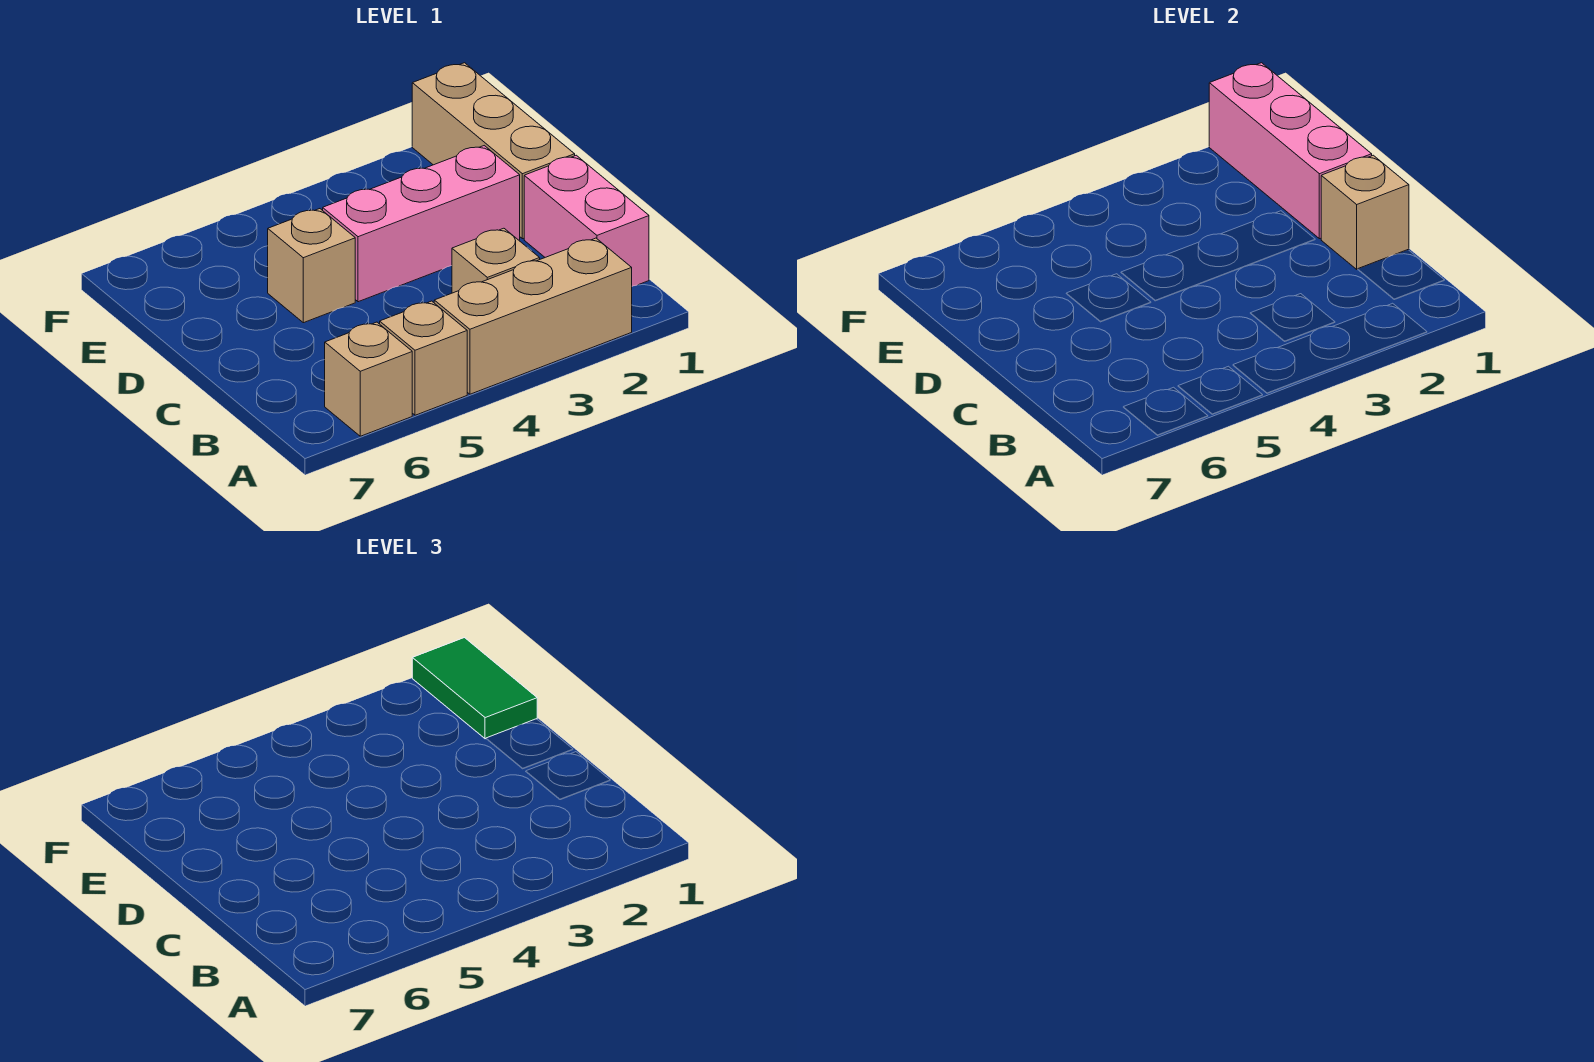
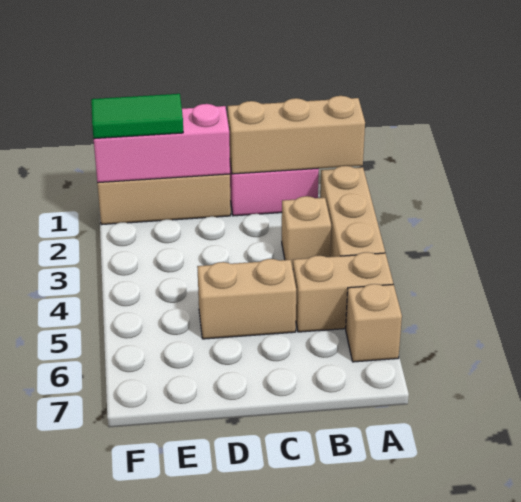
tan 1x1 brick [380,301,467,415] -> tan 1x2 brick [293,252,393,332]
tan 1x1 brick [1321,155,1409,269] -> tan 1x3 brick [228,96,365,174]
pink 1x3 brick [323,146,520,302] -> none
tan 1x1 brick [268,209,355,323] -> tan 1x2 brick [197,259,296,339]

